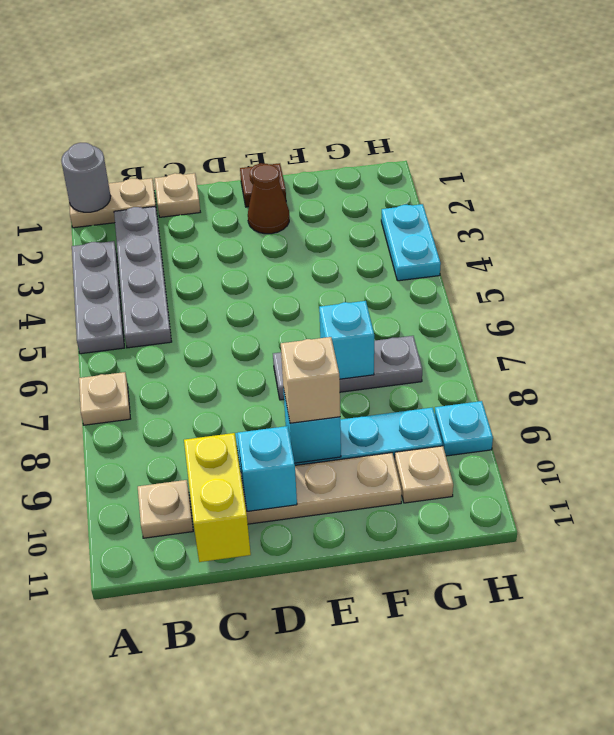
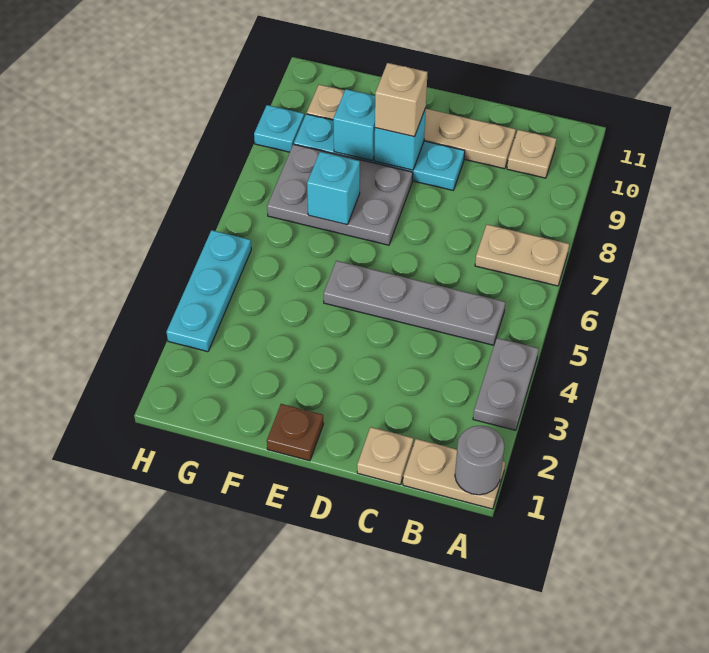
grey 1x3 plate [72,241,124,354] -> grey 1x2 plate [473,338,539,430]
tan 1x1 plate [79,372,130,425] -> tan 1x2 plate [475,224,569,286]
grey 1x4 plate [114,206,172,348] -> grey 1x4 plate turned to [324,261,505,345]
yellow 1x2 brick [184,433,251,562] -> none
cyan 1x1 brick [237,426,297,511] -> cyan 1x1 brick moved to [333,89,375,161]
brown 1x1 cone [248,164,289,234] -> none
grey 1x3 plate [273,336,422,400] -> grey 2x3 plate [267,144,413,245]
cyan 1x2 plate [381,204,441,281] -> cyan 1x3 plate [167,230,251,352]

